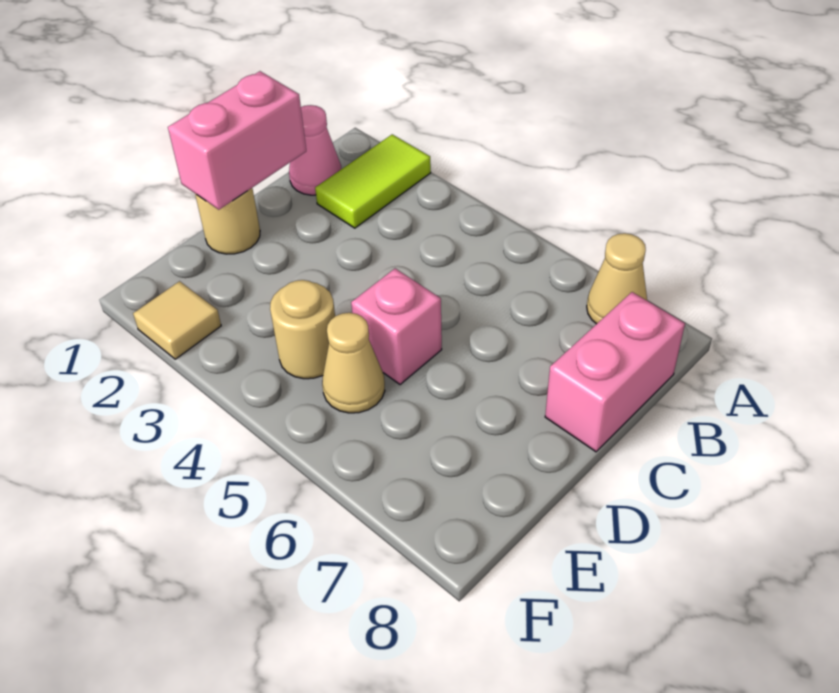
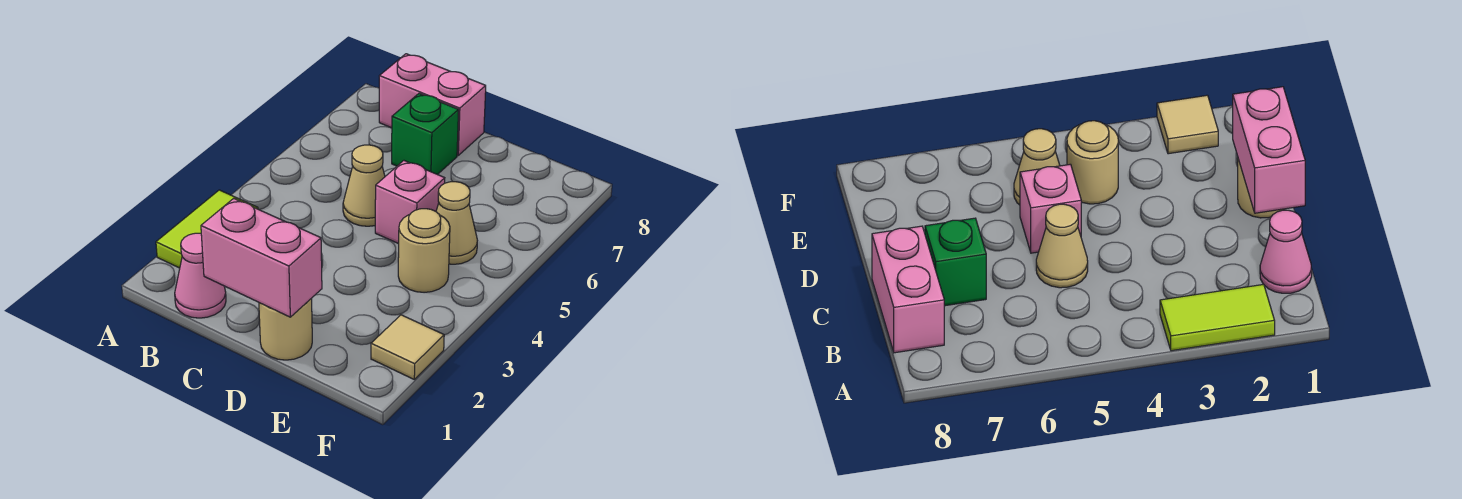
lime 1x2 tile [315,134,431,228] -> lime 1x2 tile turned to [156,190,258,268]
tan 1x1 cone [587,233,647,324] -> tan 1x1 cone moved to [343,145,385,226]
none -> green 1x1 brick [392,94,459,175]

